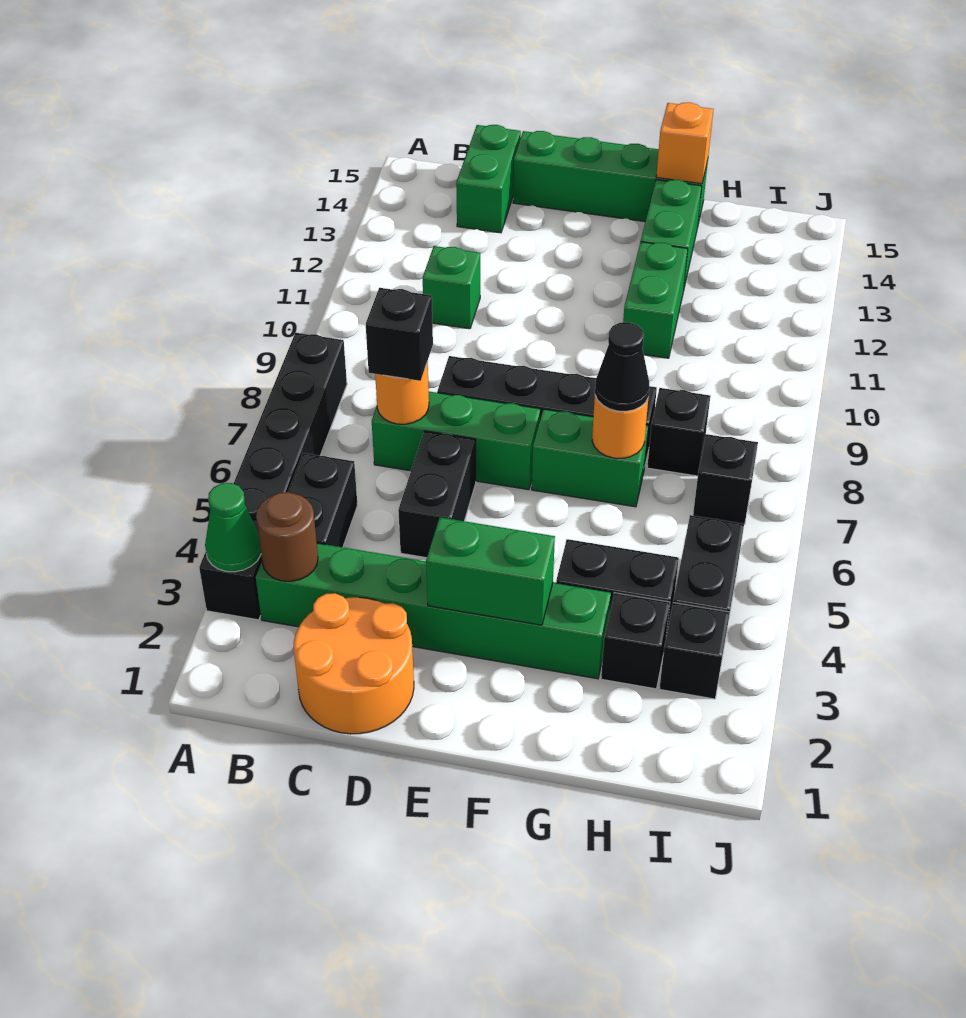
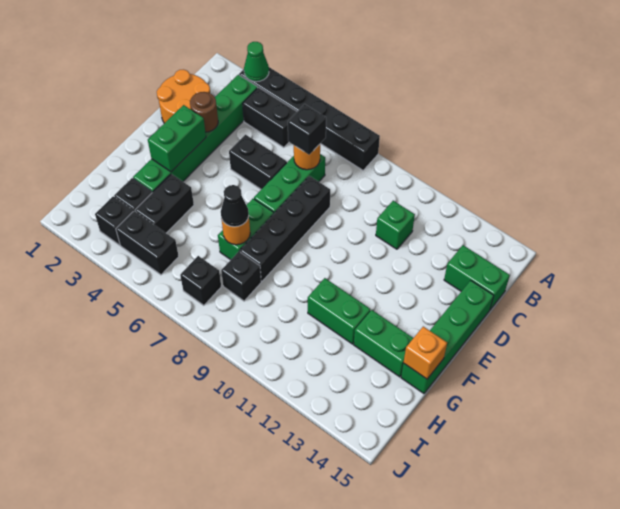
brown 1x1 round brick [256,492,318,581] -> brown 1x1 round brick moved to [190,92,218,132]

